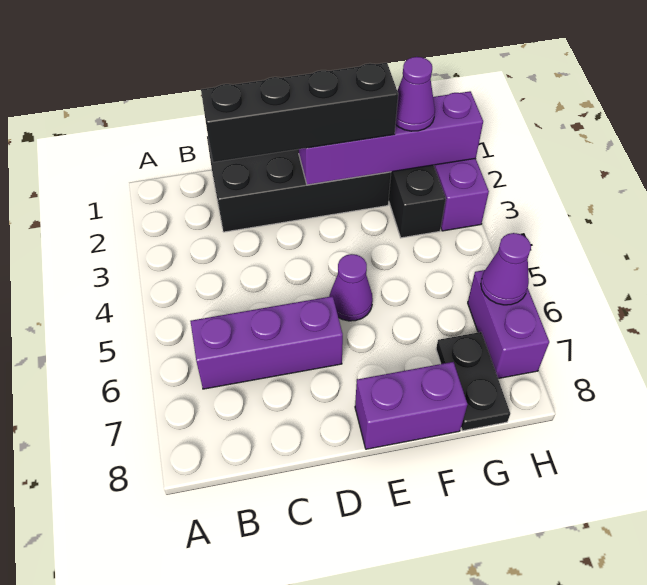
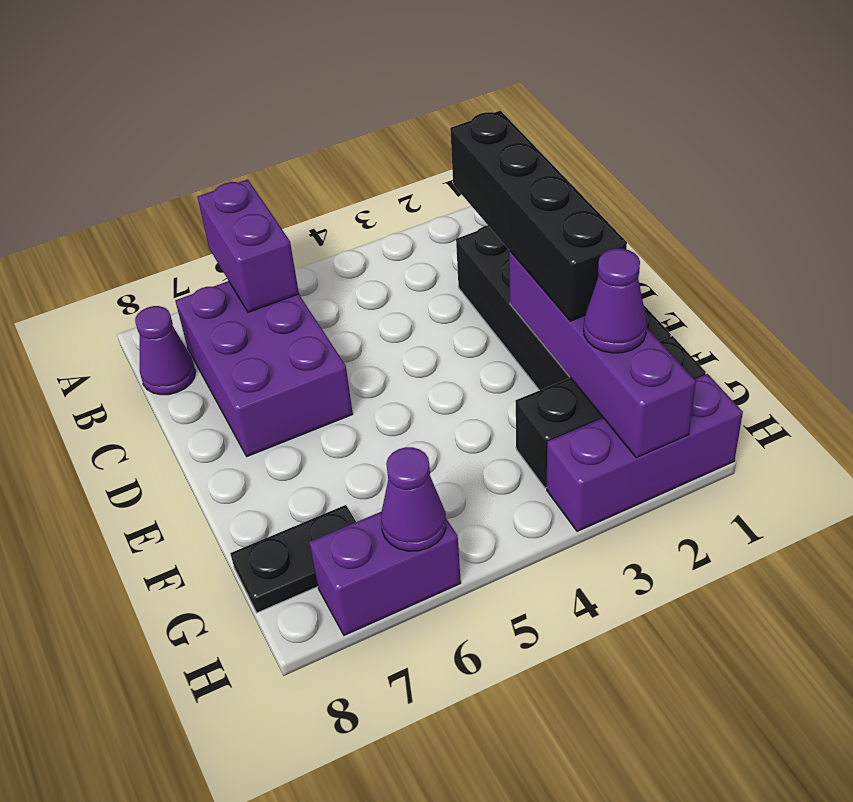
purple 1x3 brick [190,296,343,389] -> purple 2x3 brick [175,281,353,456]
purple 1x1 cone [329,254,373,321] -> purple 1x1 cone moved to [135,306,196,395]
purple 1x2 brick [355,362,467,449] -> purple 1x2 brick moved to [198,179,299,312]

